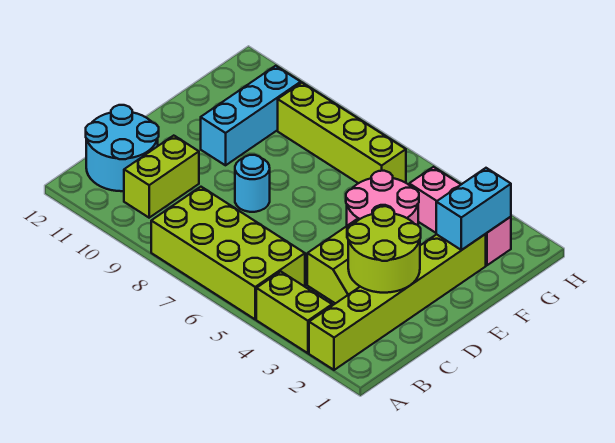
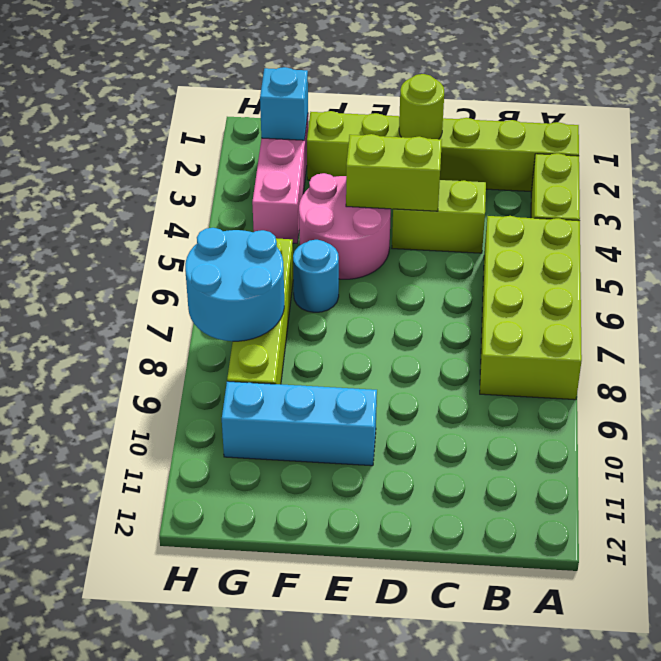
lime 1x2 brick [124,136,199,218] -> lime 1x2 brick moved to [346,134,442,211]
cyan 2x2 round brick [86,105,159,191] -> cyan 2x2 round brick moved to [185,228,284,341]
lime 2x2 round brick [348,206,421,293] -> lime 1x1 round brick [399,74,444,139]
cyan 1x1 round brick [235,155,270,212] -> cyan 1x1 round brick moved to [293,240,339,312]
cyan 1x2 brick [436,168,511,250] -> cyan 1x1 brick [260,67,308,140]

